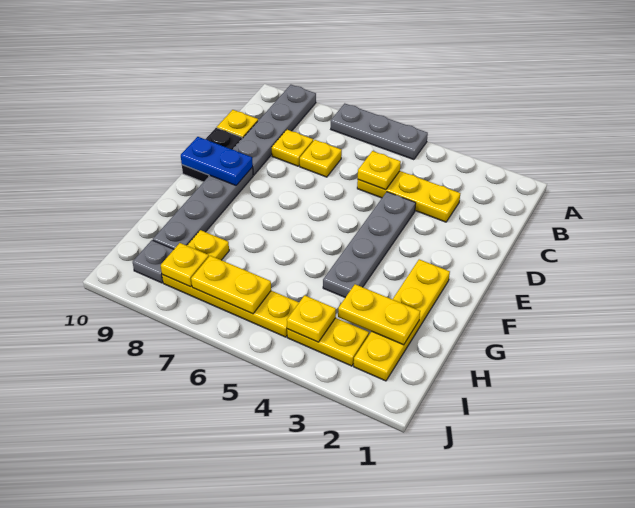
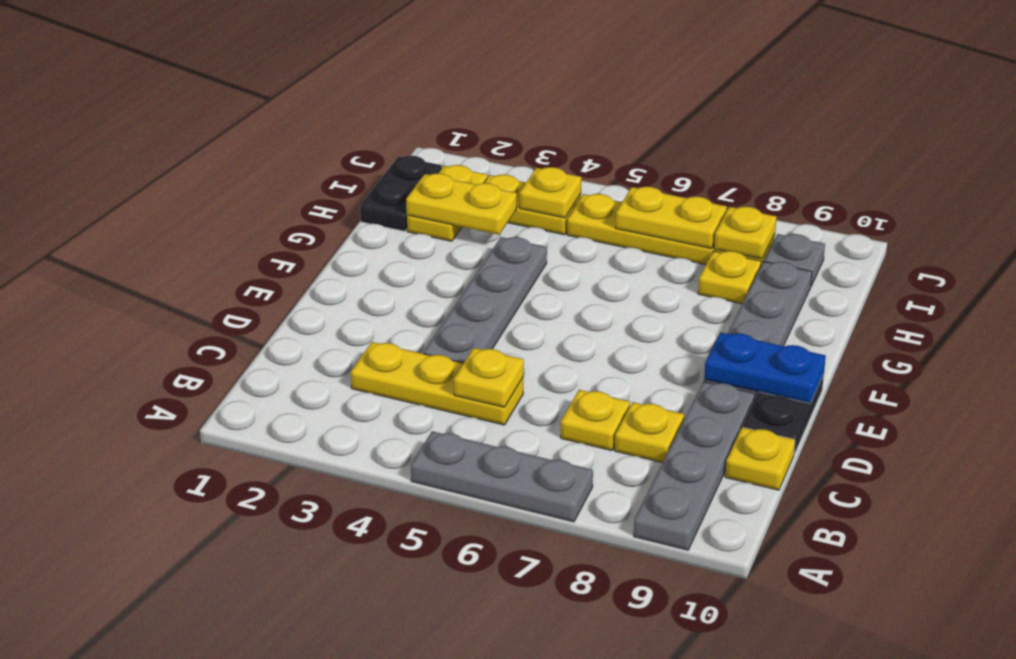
yellow 1x4 plate [354,259,450,381] -> yellow 1x2 plate [407,165,487,241]
none -> black 1x2 plate [360,156,442,231]

